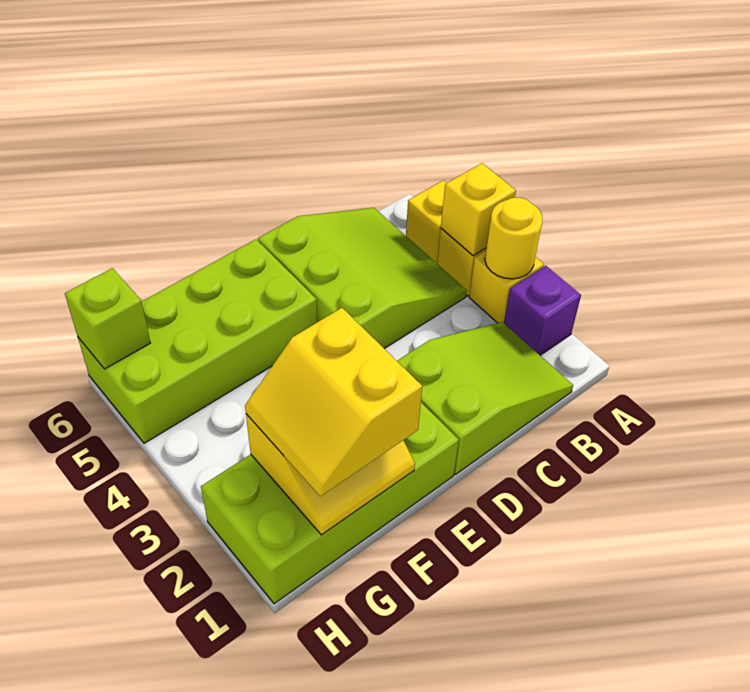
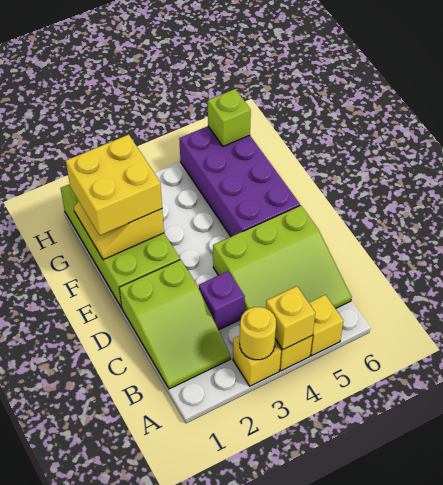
purple 1x1 brick [504,266,581,355] -> purple 1x1 brick moved to [199,271,245,330]
lime 2x4 brick [78,239,317,443] -> purple 2x4 brick [179,126,300,237]
yellow 2x2 slope [245,308,422,496] -> yellow 2x2 brick [66,135,162,235]

